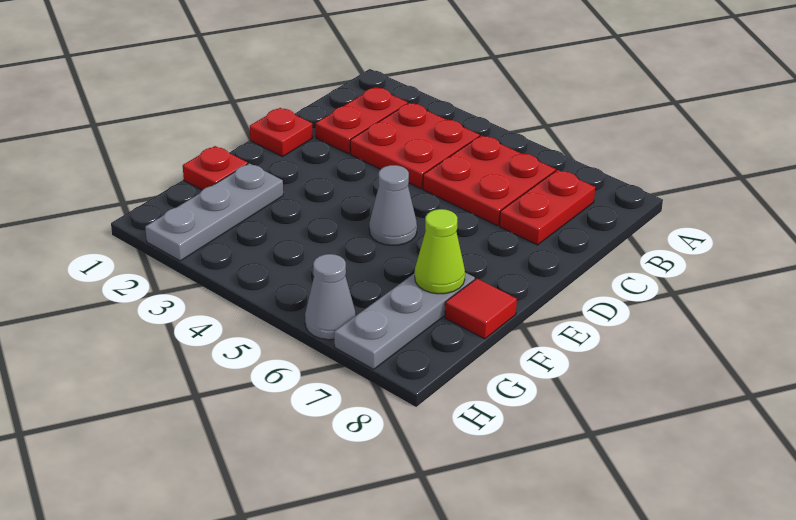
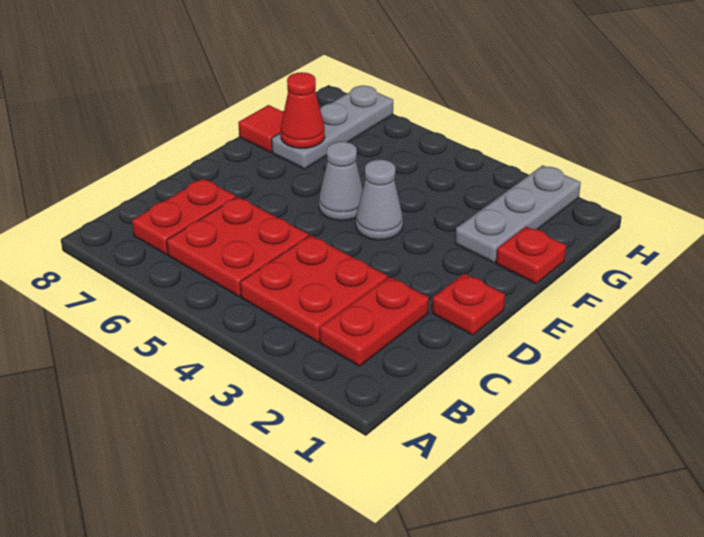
lime 1x1 cone [415,209,465,294] -> red 1x1 cone [281,72,325,148]
grey 1x1 cone [305,254,356,340] -> grey 1x1 cone moved to [356,159,403,240]

